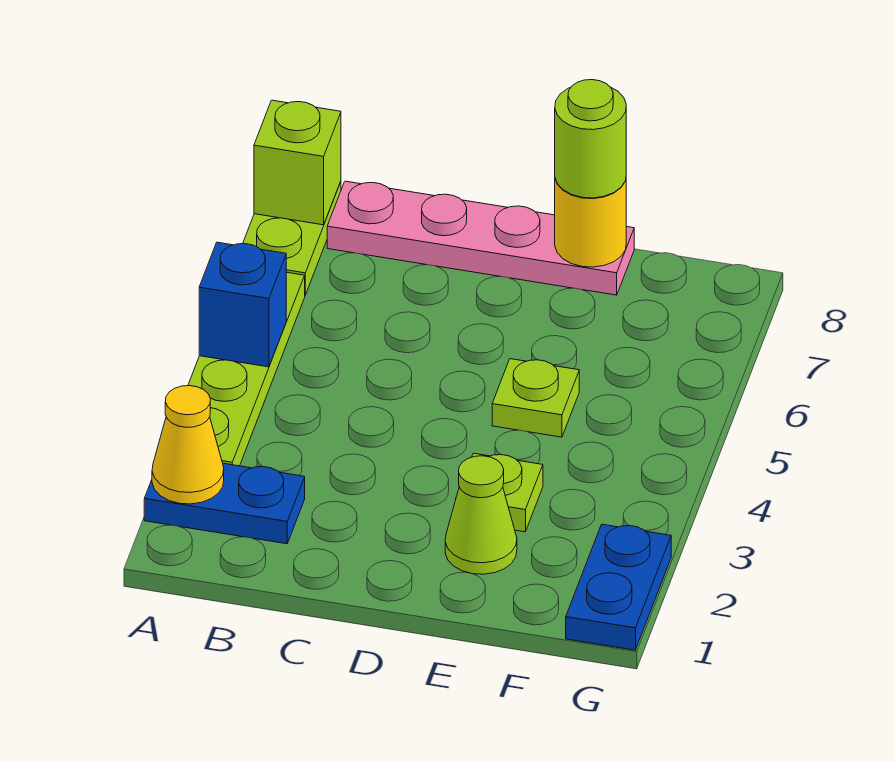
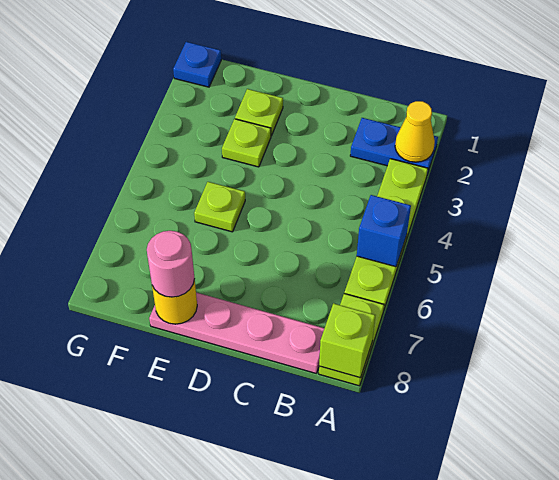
lime 1x1 cone [445,456,517,574] -> lime 1x1 plate [235,89,283,136]
lime 1x1 round brick [555,80,626,198] -> pink 1x1 round brick [147,231,195,297]
blue 1x2 plate [566,524,671,650] -> blue 1x1 plate [173,42,221,87]

